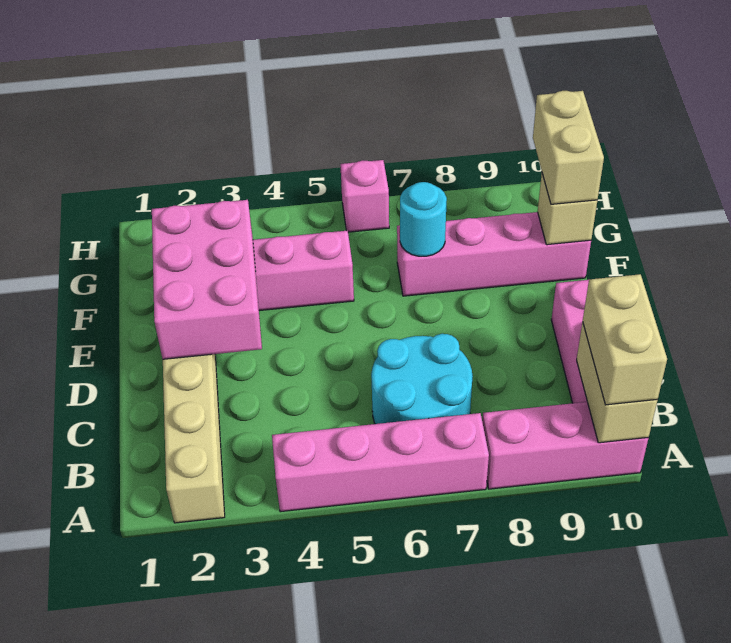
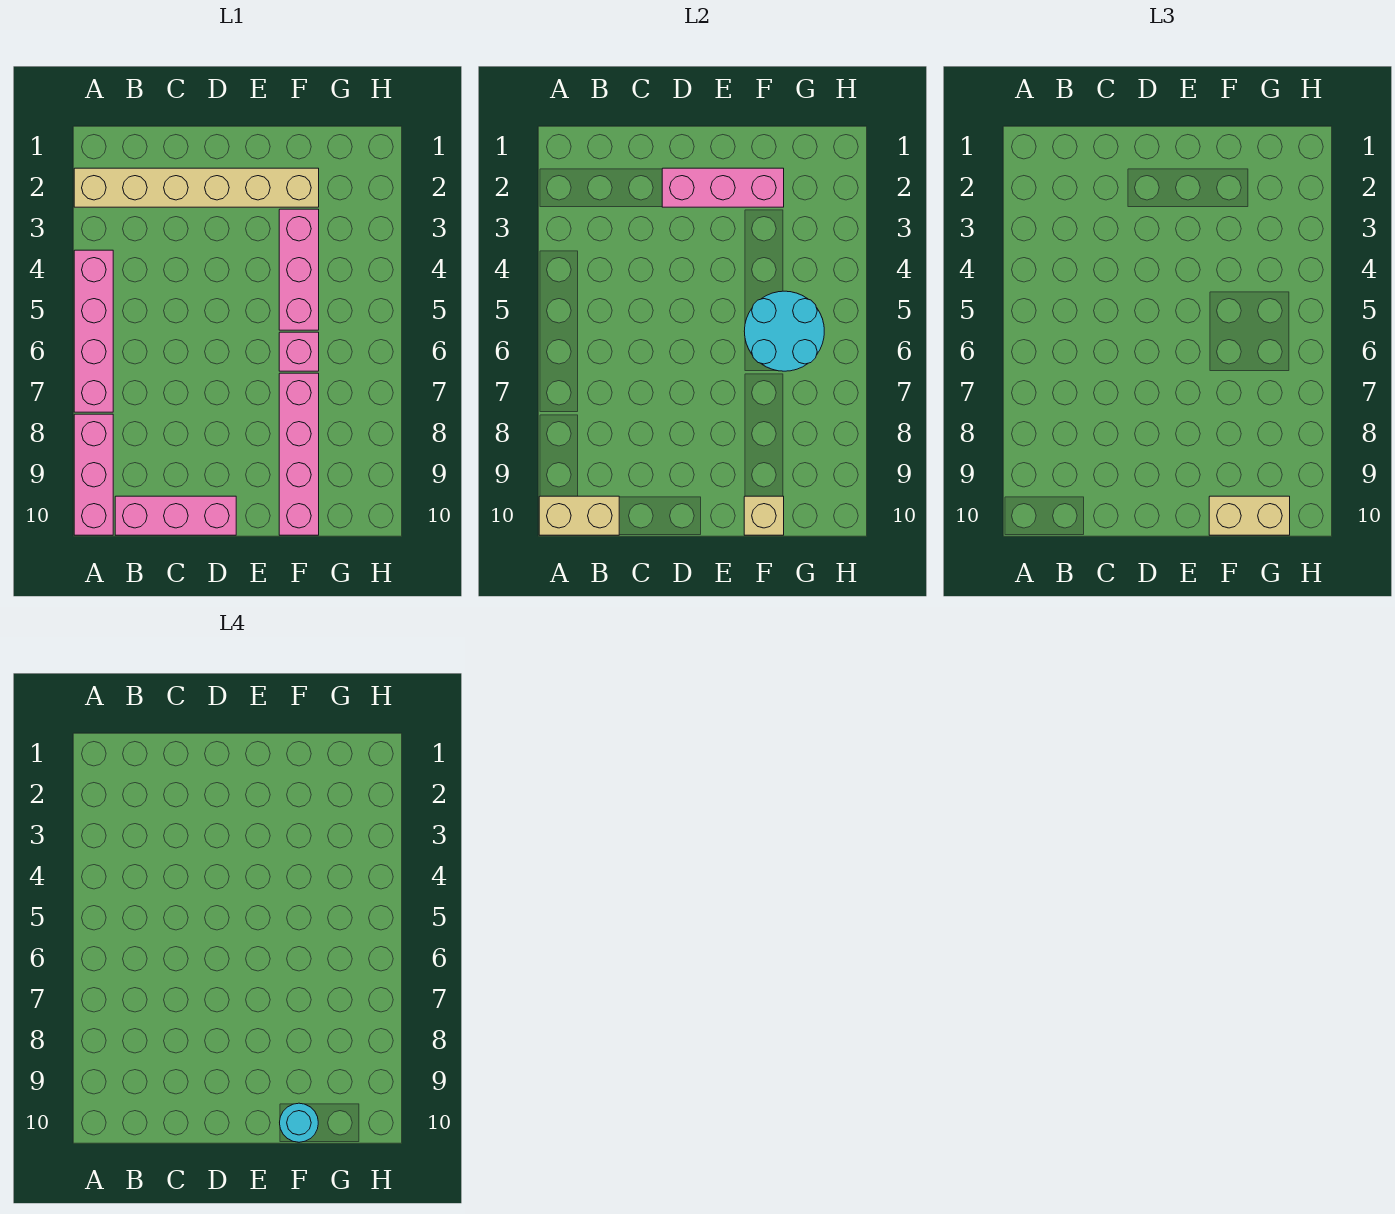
tan 1x2 brick [583,274,667,405] -> none
cyan 2x2 round brick [371,334,473,424] -> cyan 2x2 round brick moved to [744,291,824,371]
pink 2x3 brick [152,200,262,359] -> pink 1x3 brick [662,168,784,207]
cyan 1x1 round brick [400,182,447,256] -> cyan 1x1 round brick moved to [280,1103,318,1142]
pink 1x1 brick [340,160,389,232] -> pink 1x1 brick moved to [279,332,319,371]

